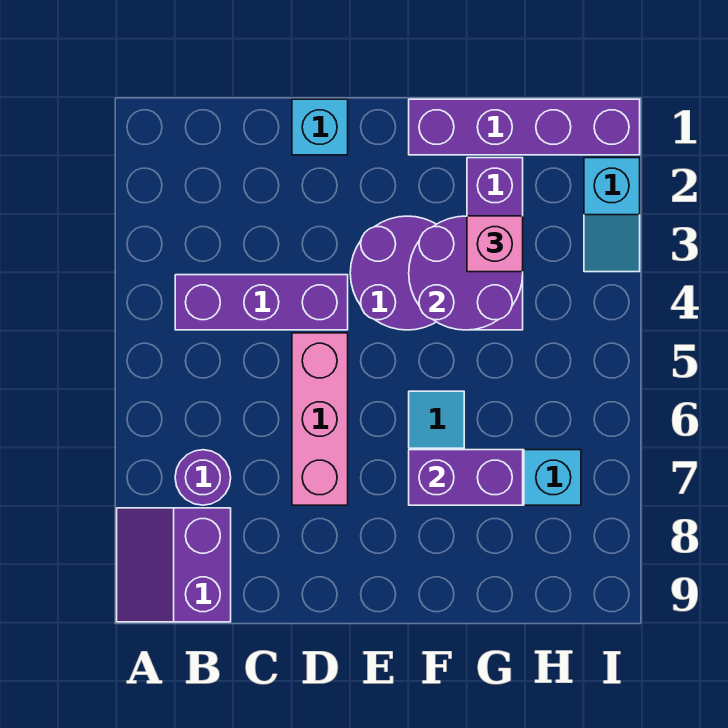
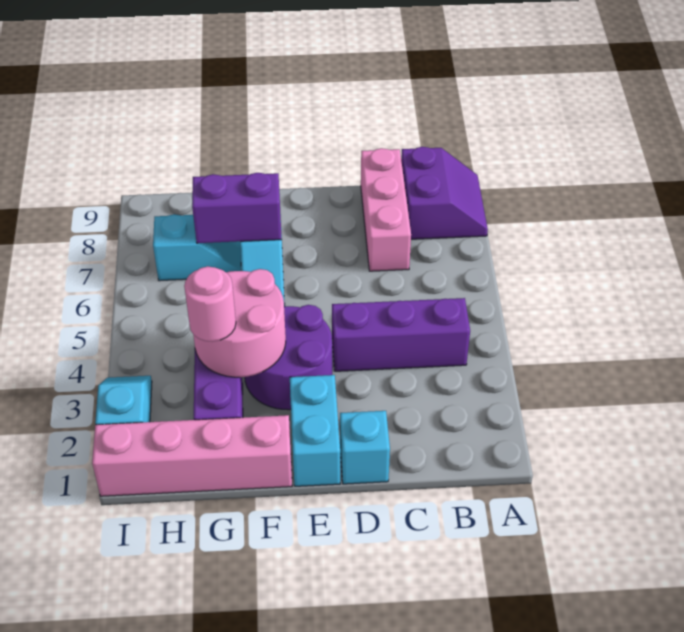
purple 1x1 round brick [175,450,231,505] -> none
pink 1x3 brick [292,333,348,505] -> pink 1x3 brick moved to [361,148,411,271]
none -> cyan 1x2 brick [290,375,340,486]
purple 1x4 brick [409,99,640,155] -> pink 1x4 brick [92,415,292,496]
purple 2x2 round brick [409,216,523,330] -> pink 2x2 round brick [193,269,286,377]
pink 1x1 brick [467,216,523,272] -> pink 1x1 round brick [184,266,236,342]

